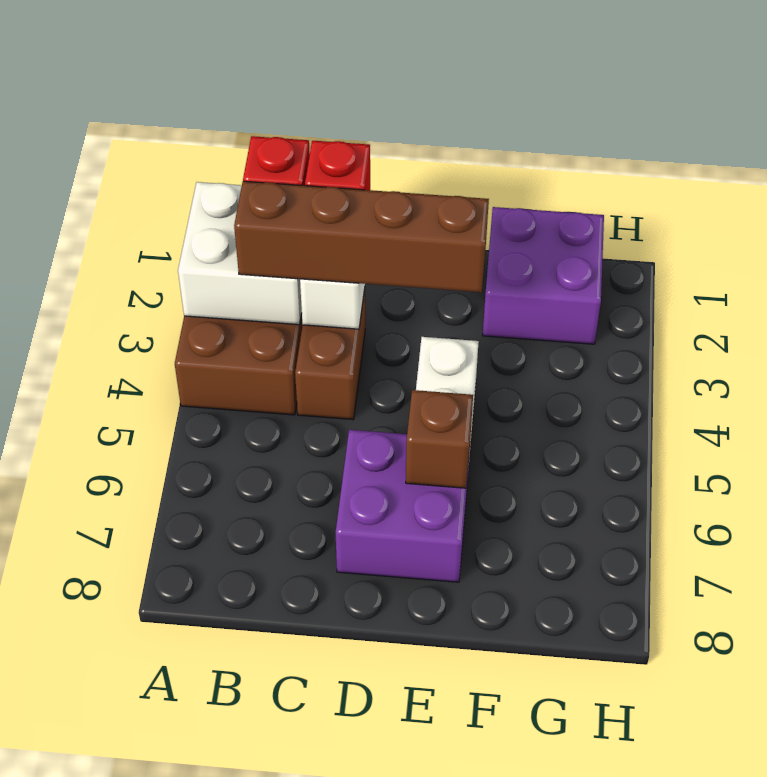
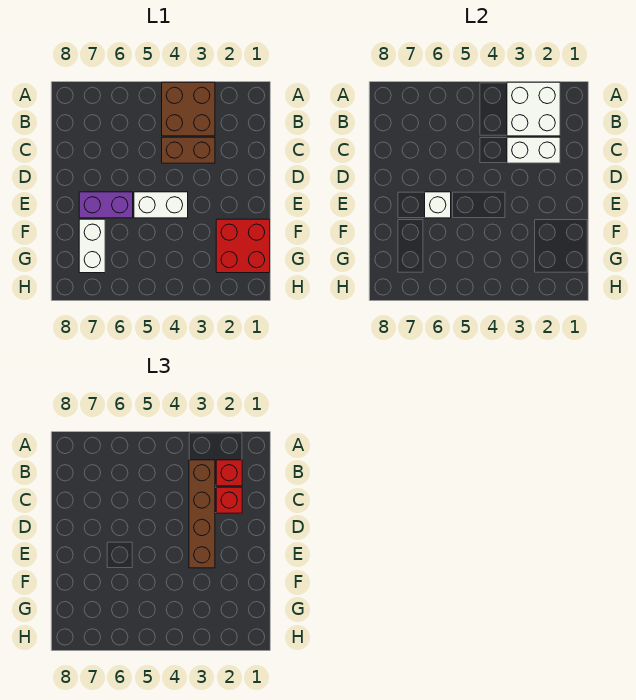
purple 2x2 brick [335,430,470,582] -> purple 1x2 brick [79,192,133,218]
brown 1x1 brick [406,390,473,488] -> white 1x1 brick [425,192,451,218]
purple 2x2 brick [483,207,604,344] -> red 2x2 brick [216,219,270,273]
none -> white 1x2 brick [79,219,105,273]

